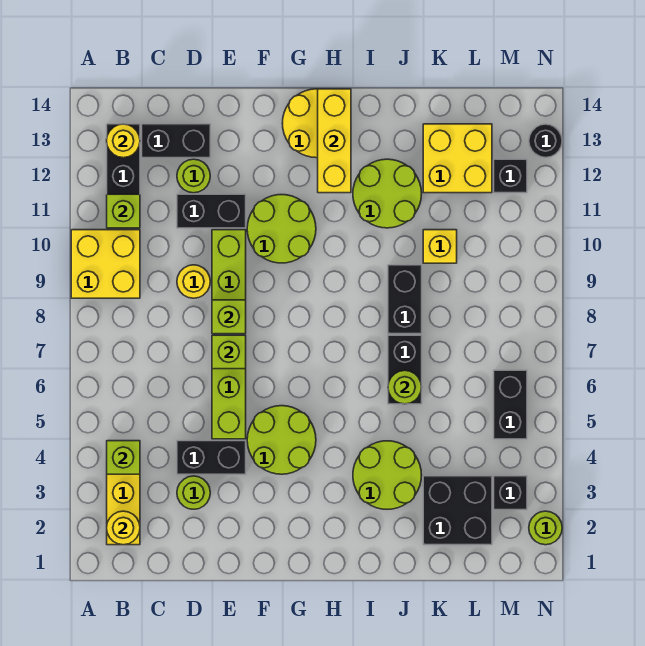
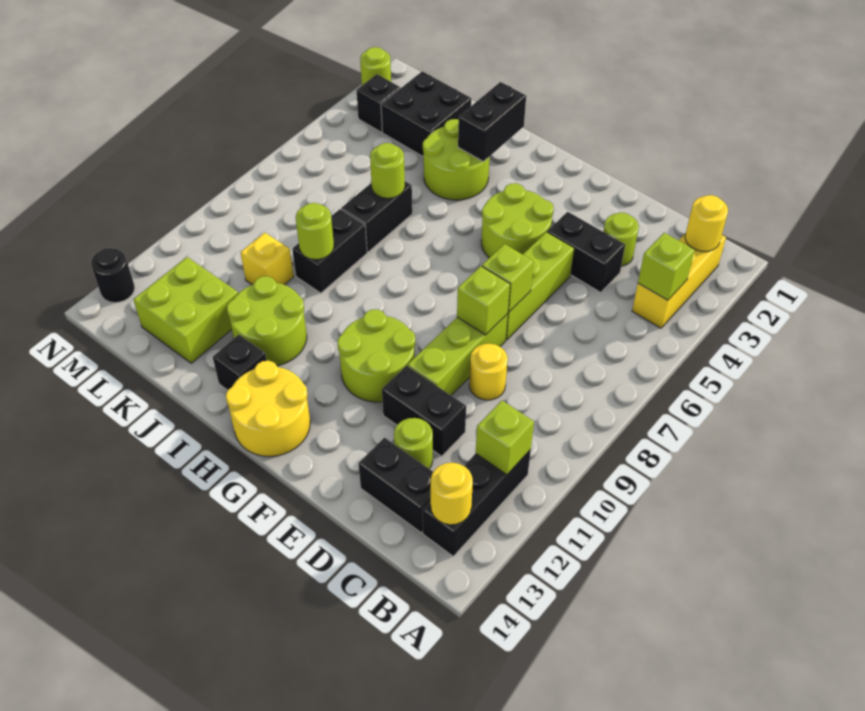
yellow 2x2 brick [71,230,140,298] -> none
yellow 1x3 brick [318,89,351,193] -> none
none -> lime 1x1 round brick [296,203,334,260]
yellow 2x2 brick [423,124,492,193] -> lime 2x2 brick [133,257,238,363]
black 1x2 brick [494,370,527,439] -> black 1x2 brick moved to [458,82,526,162]
black 1x1 brick [494,159,527,193] -> black 1x1 brick moved to [213,335,267,390]

